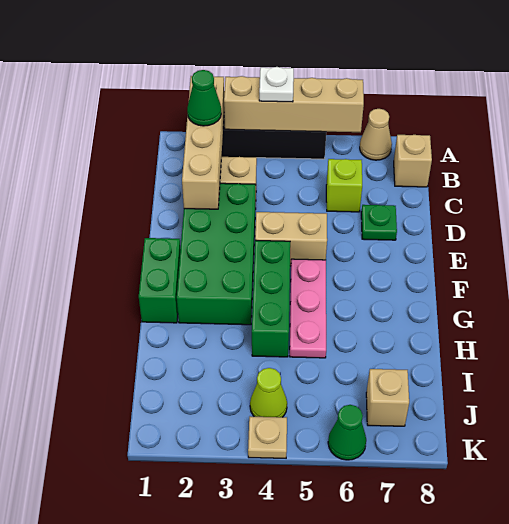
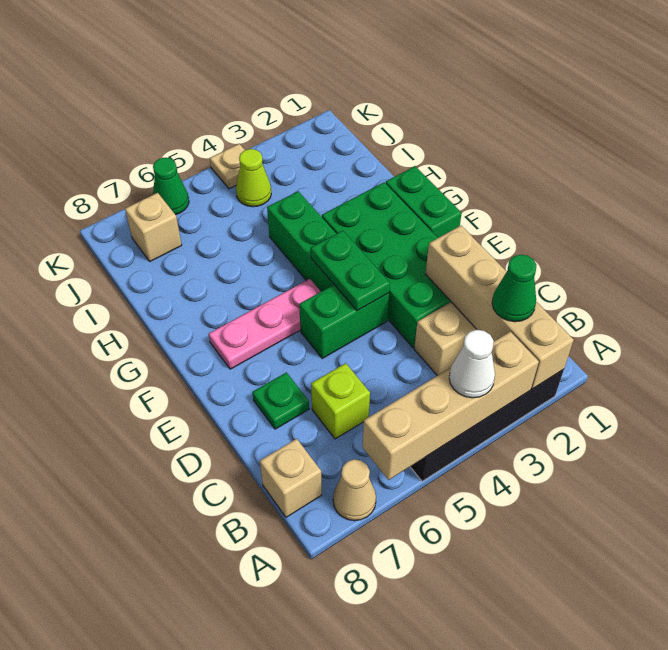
white 1x1 plate [259,67,294,102] -> white 1x1 cone [449,330,495,398]
tan 1x2 brick [255,212,327,266] -> green 1x2 brick [299,285,389,358]
none -> green 1x2 plate [311,231,390,311]
pink 1x3 plate [290,259,326,358] -> pink 1x3 plate turned to [209,279,321,369]

